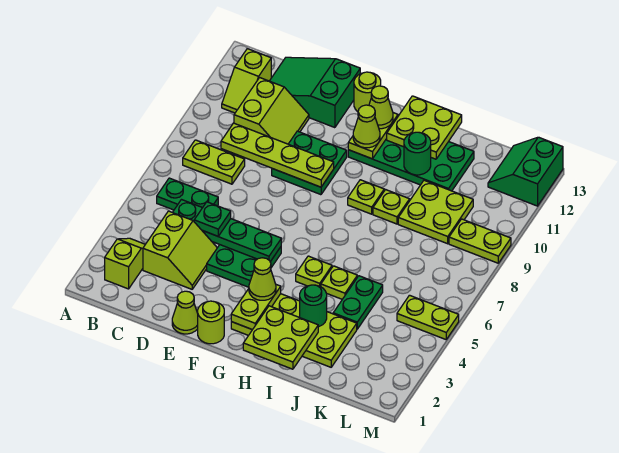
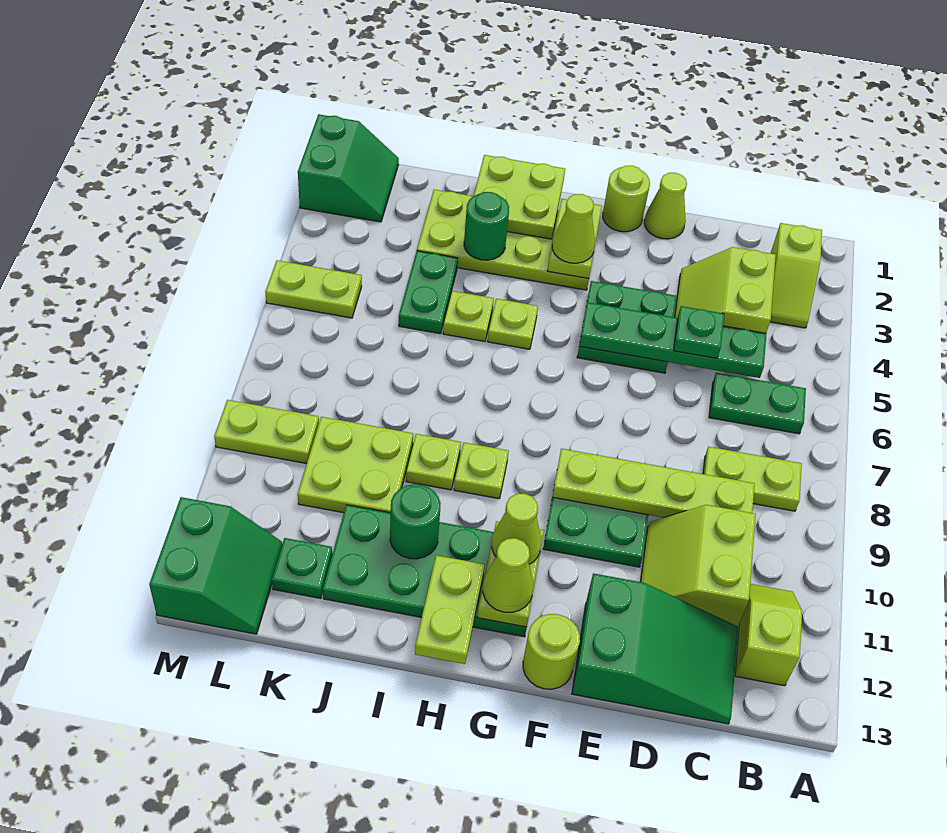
lime 2x2 plate [387,96,462,159] -> lime 1x2 plate [415,555,485,664]
none -> green 1x1 plate [272,538,332,598]
none -> green 2x2 slope [298,114,399,222]

